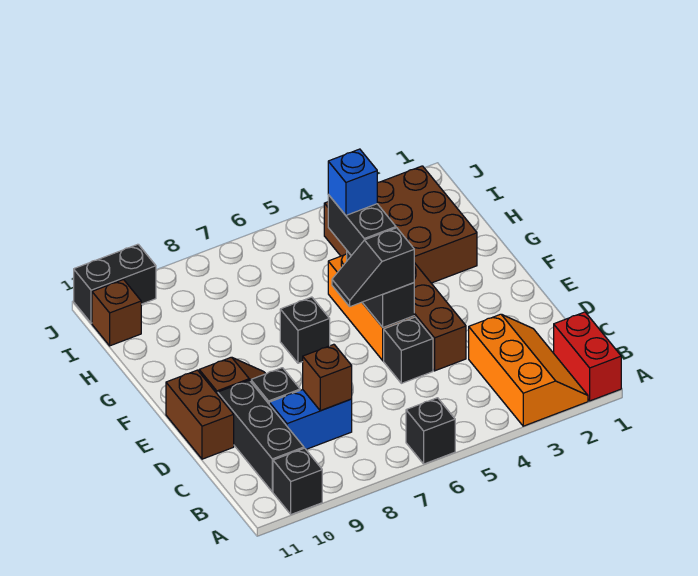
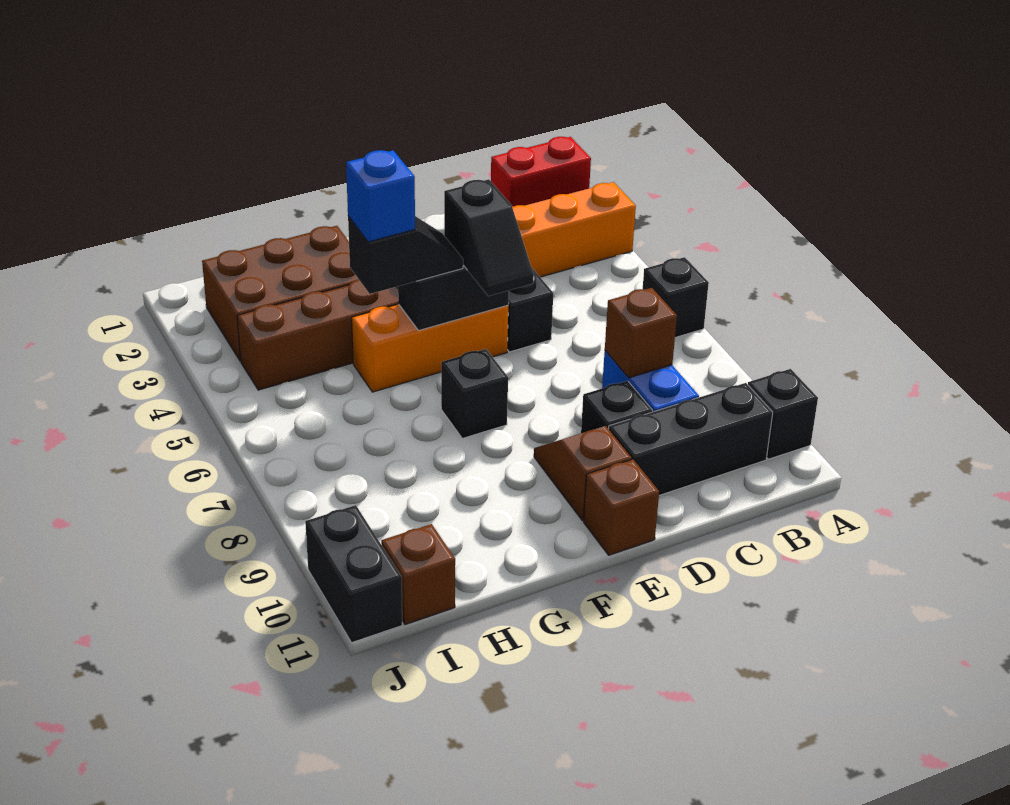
brown 1x2 brick [166,370,234,459] -> brown 1x1 brick [584,459,659,555]
black 1x2 brick [328,195,396,256] -> black 1x2 slope [348,216,463,294]

